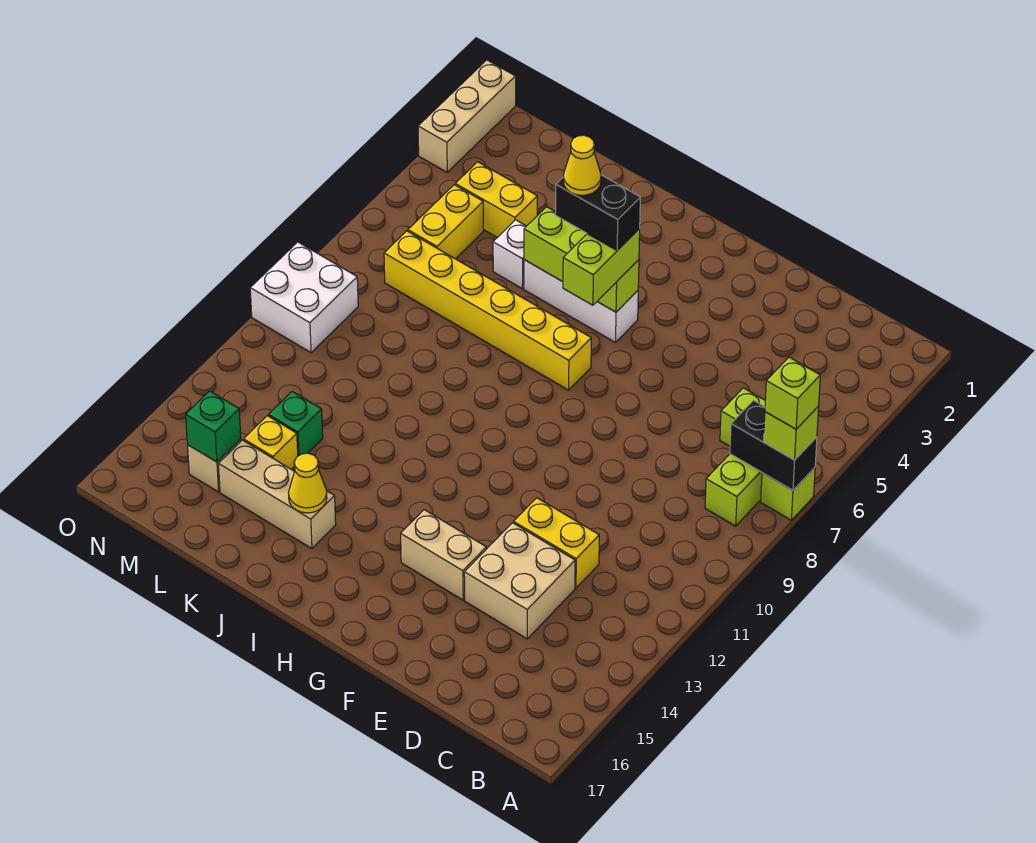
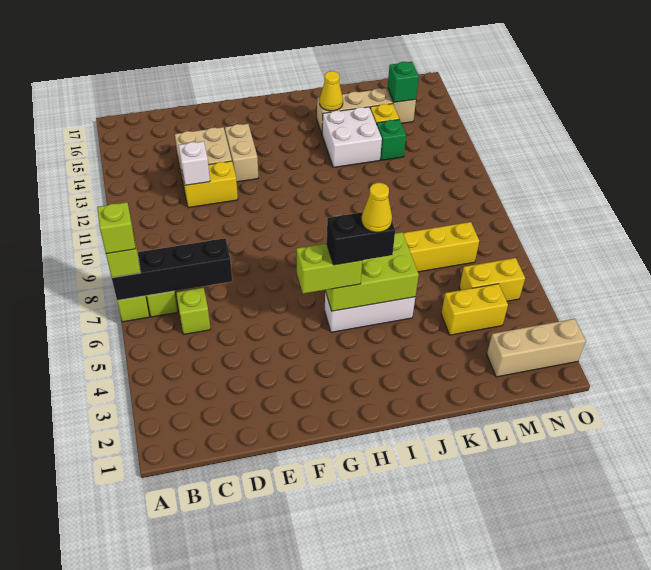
black 1x2 brick [730,400,817,490] -> black 1x4 brick [112,238,232,300]
tan 1x2 brick [401,510,486,600] -> tan 1x2 brick turned to [225,124,258,182]
lime 1x3 brick [524,207,639,312] -> lime 2x3 brick [325,232,419,311]
lime 1x2 brick [563,229,640,305] -> lime 1x2 brick turned to [296,243,362,294]
white 1x1 brick [493,220,526,289] -> white 1x1 brick moved to [179,141,210,185]
yellow 1x2 brick [408,185,483,259] -> yellow 1x2 brick turned to [459,258,525,301]
white 2x2 brick [250,242,358,353] -> white 2x2 brick moved to [322,107,382,167]
tan 1x3 brick [418,60,516,172] -> tan 1x3 brick turned to [487,319,586,377]

